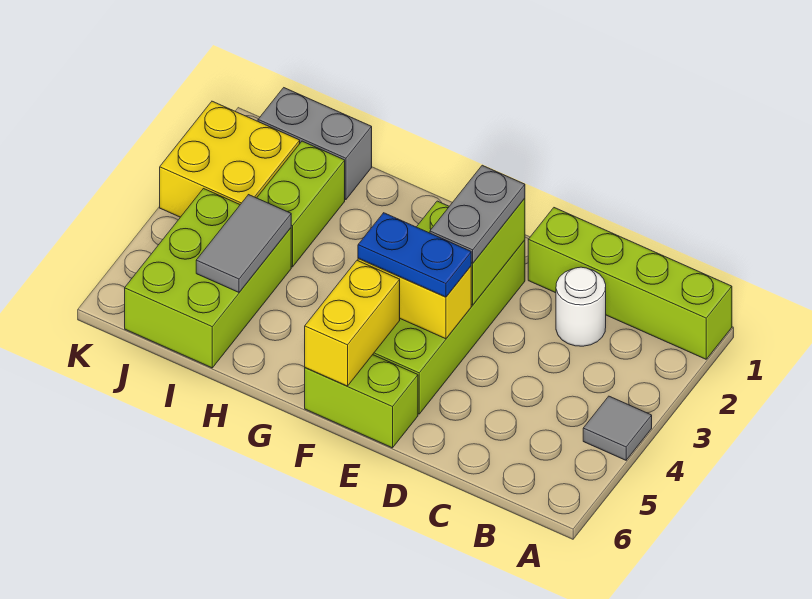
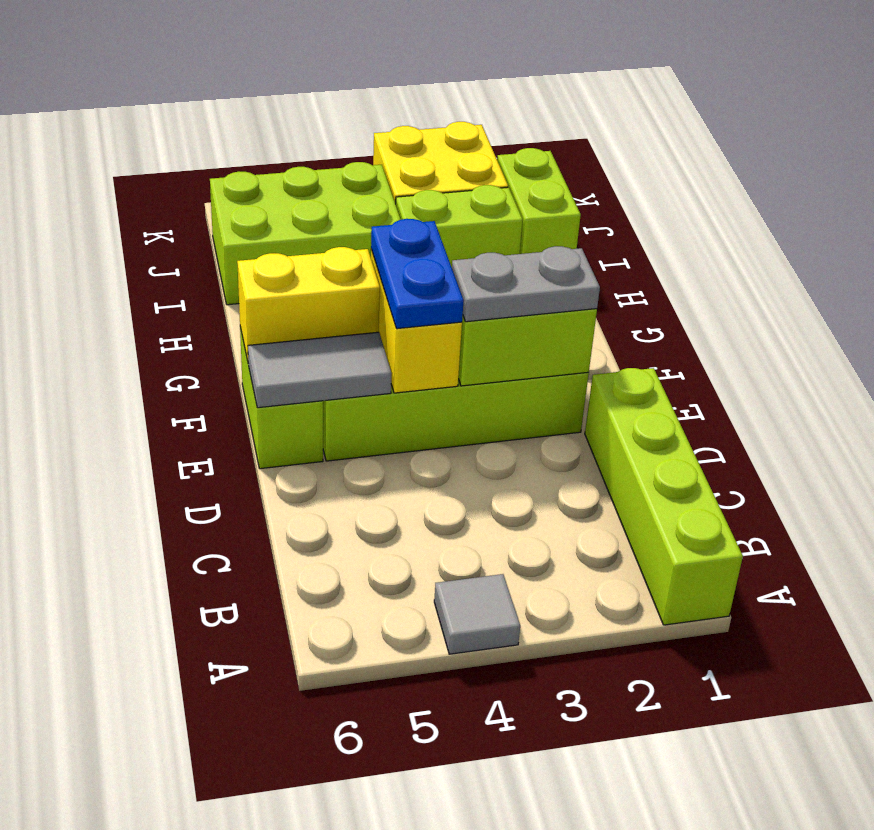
white 1x1 round brick [556,267,606,346] -> none
grey 1x2 brick [258,88,372,200] -> lime 1x2 brick [497,148,581,254]
grey 1x2 tile [196,195,291,292] -> grey 1x2 tile moved to [248,332,392,408]

